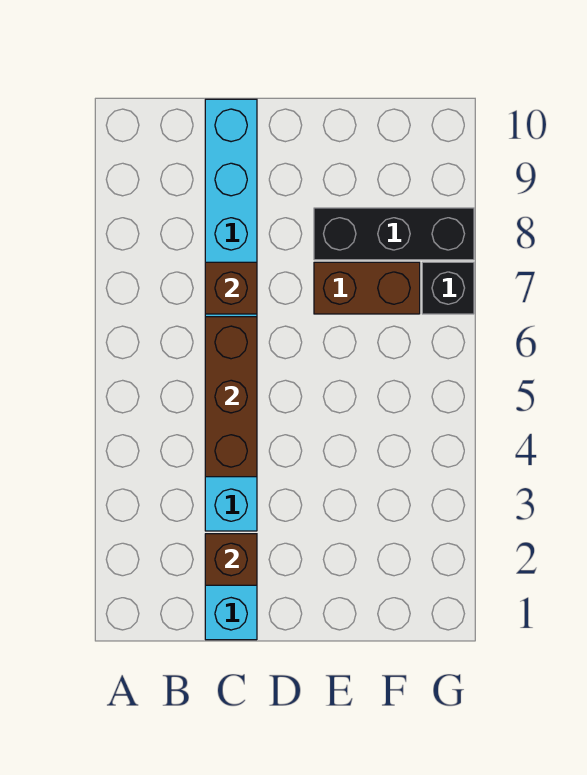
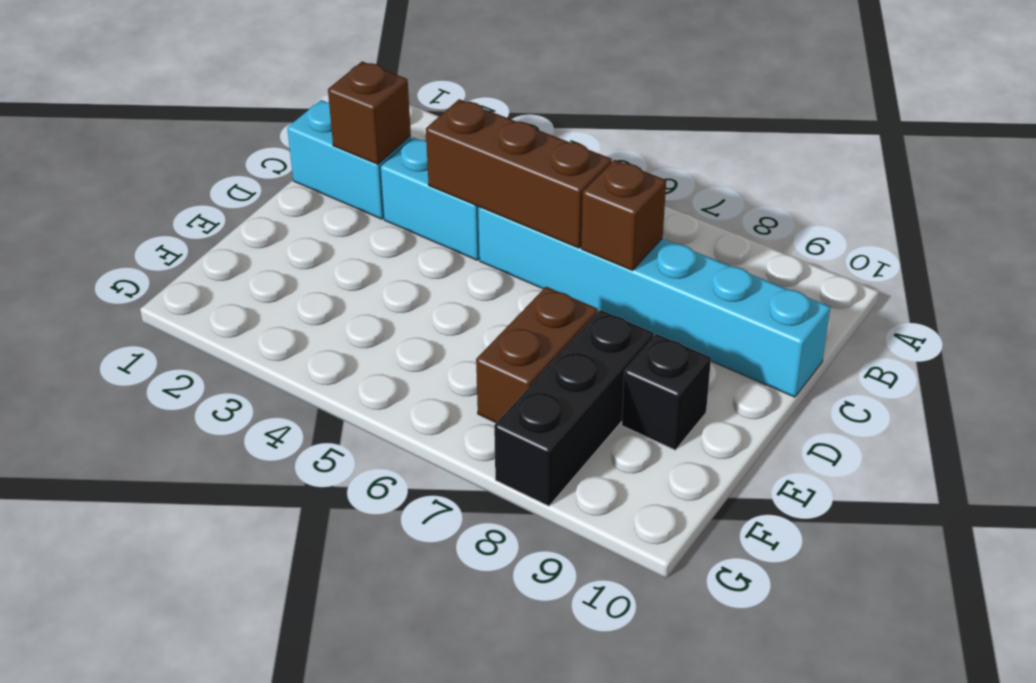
black 1x1 brick [422,262,474,314] -> black 1x1 brick moved to [622,334,711,450]

